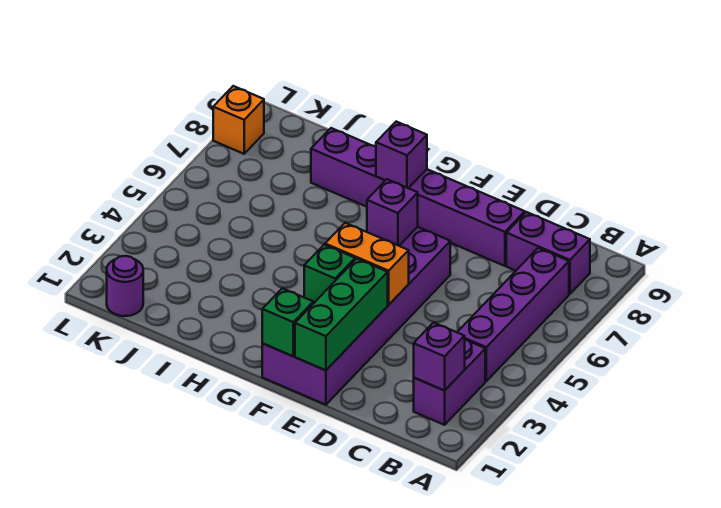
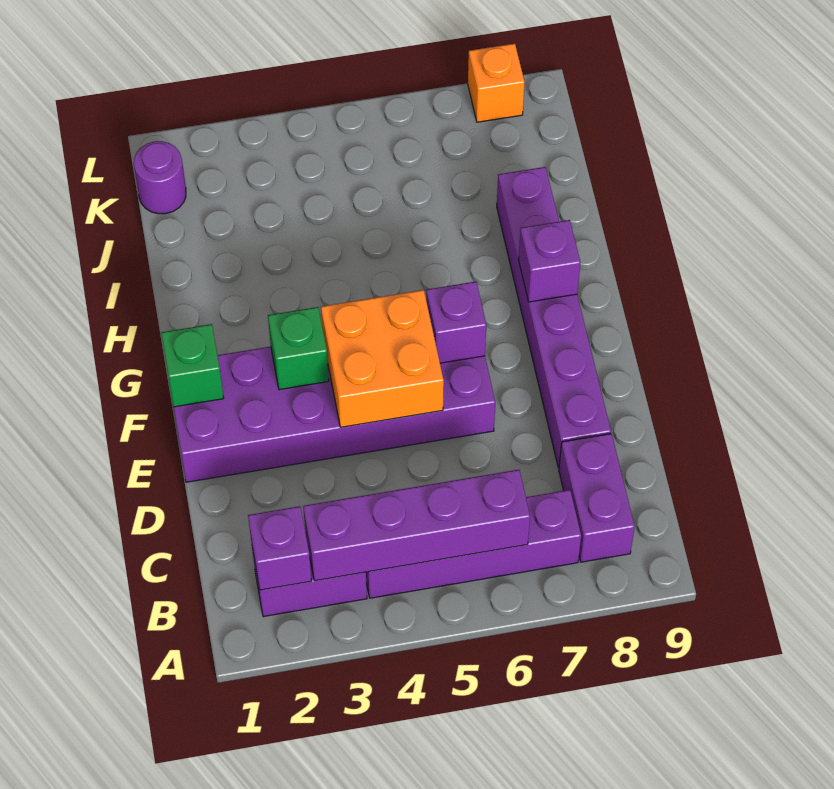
none -> purple 1x4 brick [303,470,530,581]
green 1x3 brick [295,259,388,370] -> none
orange 1x2 brick [325,223,409,305] -> orange 2x2 brick [321,290,444,427]

